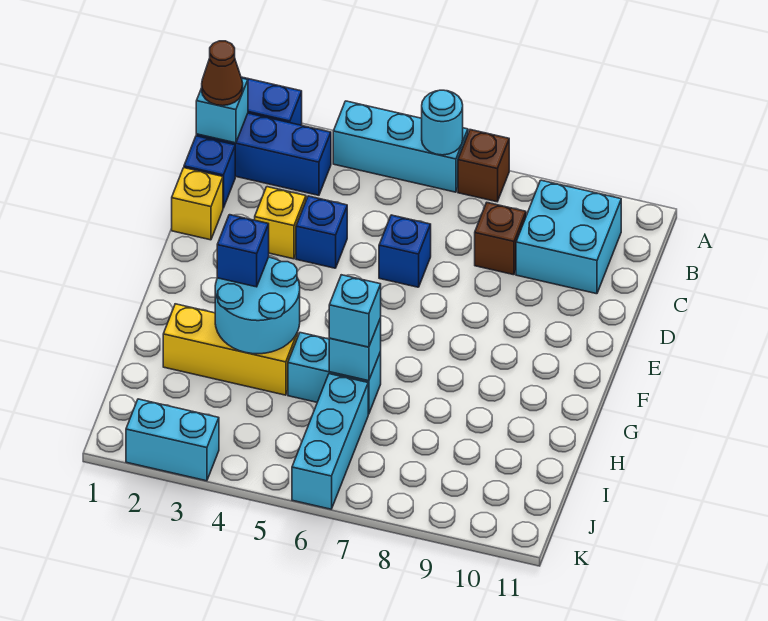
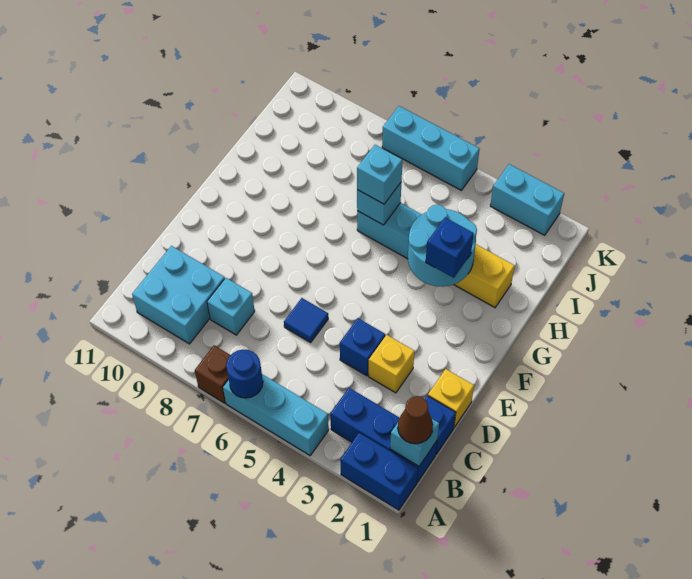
cyan 1x1 round brick [422,90,463,155] -> blue 1x1 round brick [226,350,263,398]
brown 1x1 brick [475,203,526,275] -> cyan 1x1 brick [207,278,255,335]
blue 1x1 brick [379,215,431,287] -> blue 1x1 tile [284,298,328,343]
cyan 1x3 brick [292,374,368,509] -> cyan 1x3 brick turned to [382,106,480,190]

